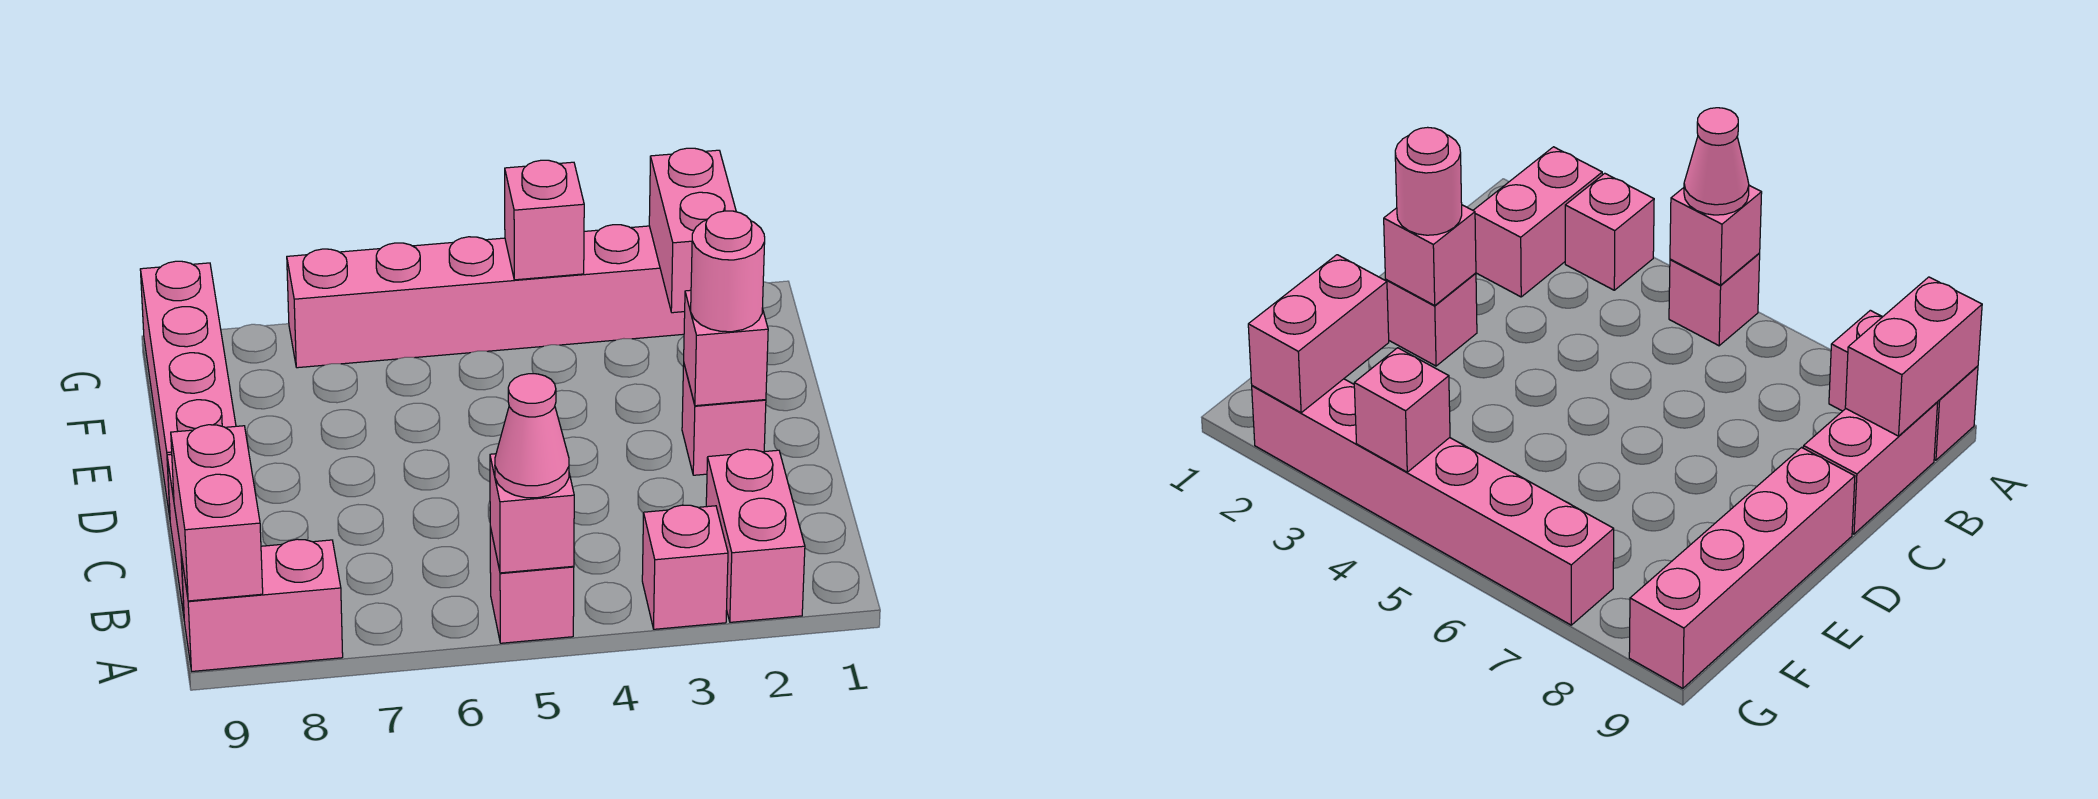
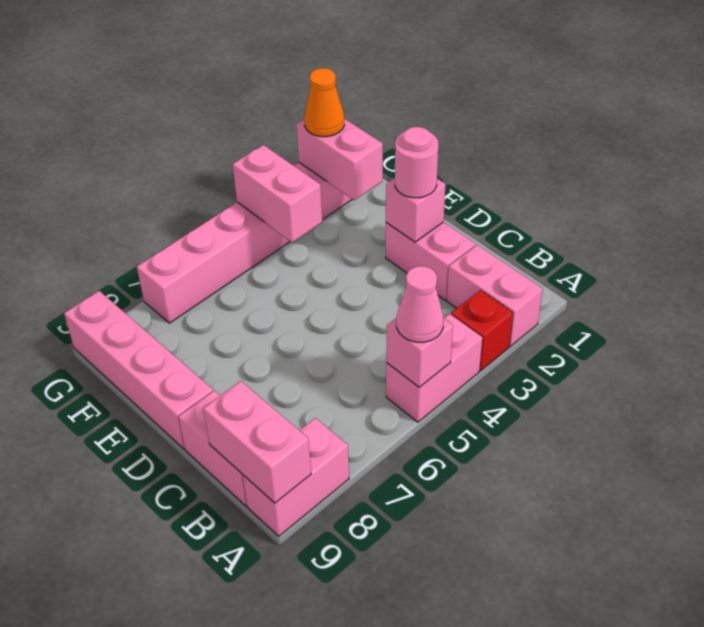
pink 1x1 brick [642,505,728,629] -> red 1x1 brick [451,290,513,371]
pink 1x1 brick [490,527,574,643] -> pink 1x2 brick [386,314,482,422]
pink 1x1 brick [682,365,766,475] -> pink 1x2 brick [386,222,475,300]
none -> orange 1x1 cone [304,68,344,137]
pink 1x1 brick [505,160,584,280] -> pink 1x2 brick [233,145,322,242]

